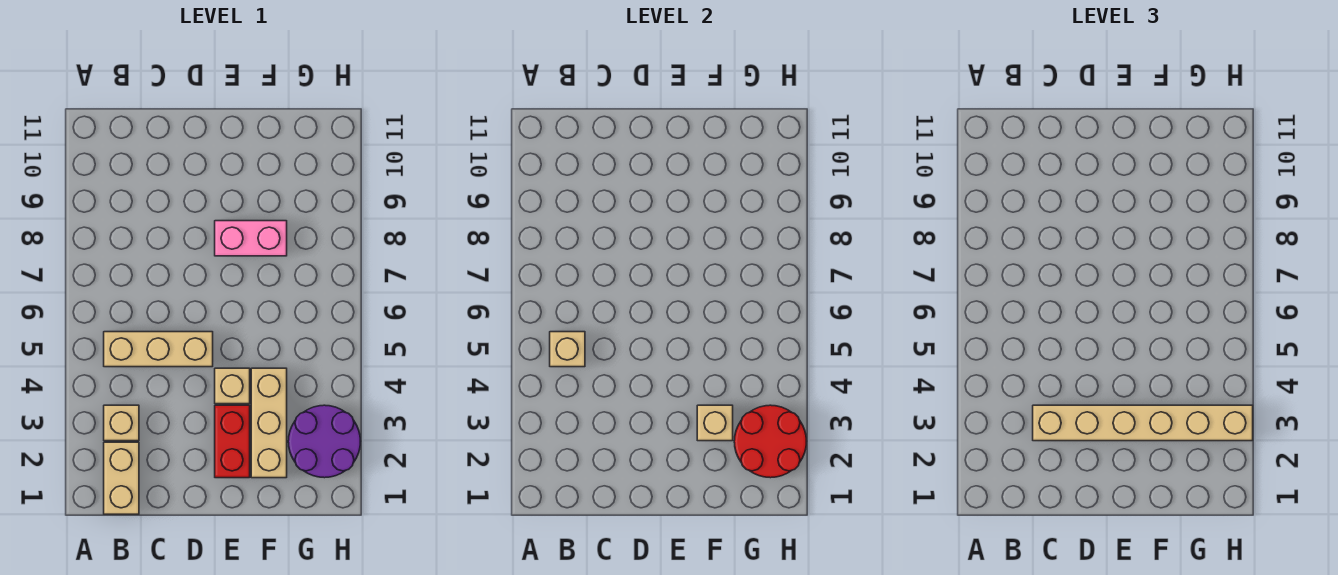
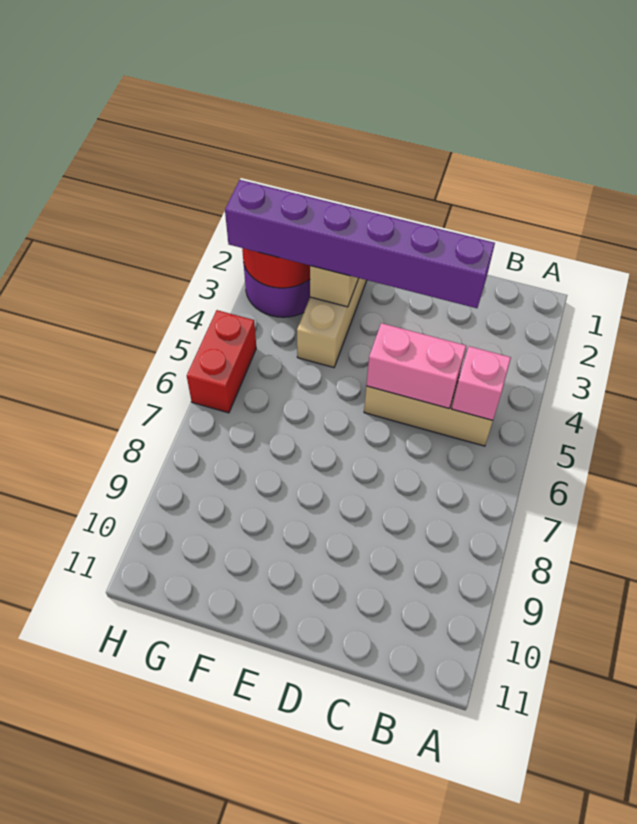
tan 1x2 brick [104,442,139,514] -> none
tan 1x1 brick [104,405,139,441] -> none
tan 1x1 brick [550,332,585,367] -> pink 1x1 brick [452,346,511,420]
tan 1x6 brick [1033,405,1253,441] -> purple 1x6 brick [225,180,495,308]
red 1x2 brick [215,405,250,478] -> red 1x2 brick moved to [187,310,256,413]
tan 1x1 brick [215,368,250,404] -> none
pink 1x2 brick [215,221,287,256] -> pink 1x2 brick moved to [366,323,466,409]

